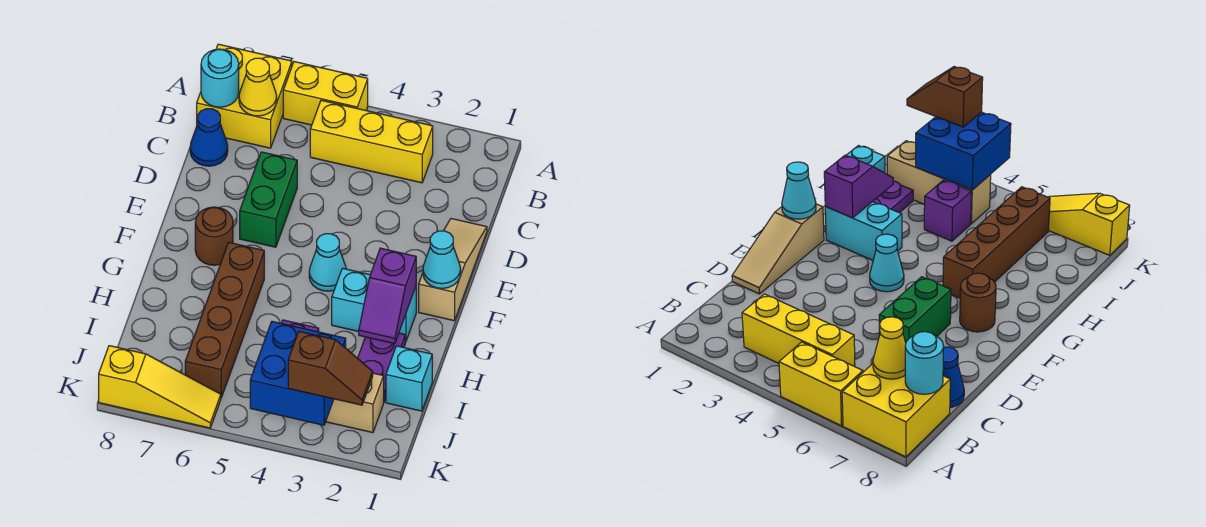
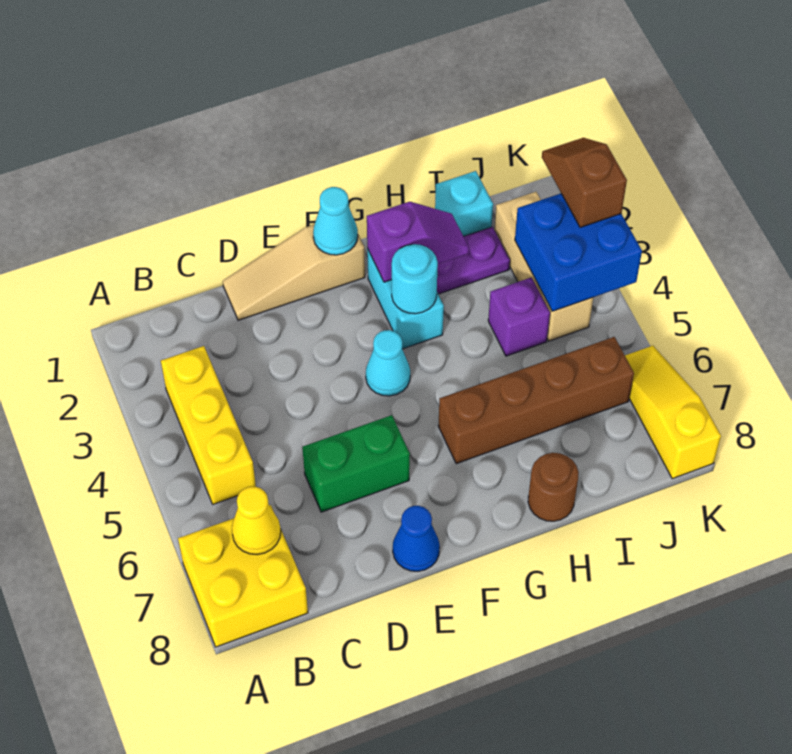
yellow 1x2 brick [283,62,368,125] -> none
cyan 1x1 round brick [201,49,239,107] -> cyan 1x1 round brick moved to [392,244,438,314]
blue 1x1 cone [190,109,228,166] -> blue 1x1 cone moved to [393,506,440,571]
brown 1x1 round brick [195,207,233,265] -> brown 1x1 round brick moved to [528,453,579,521]

